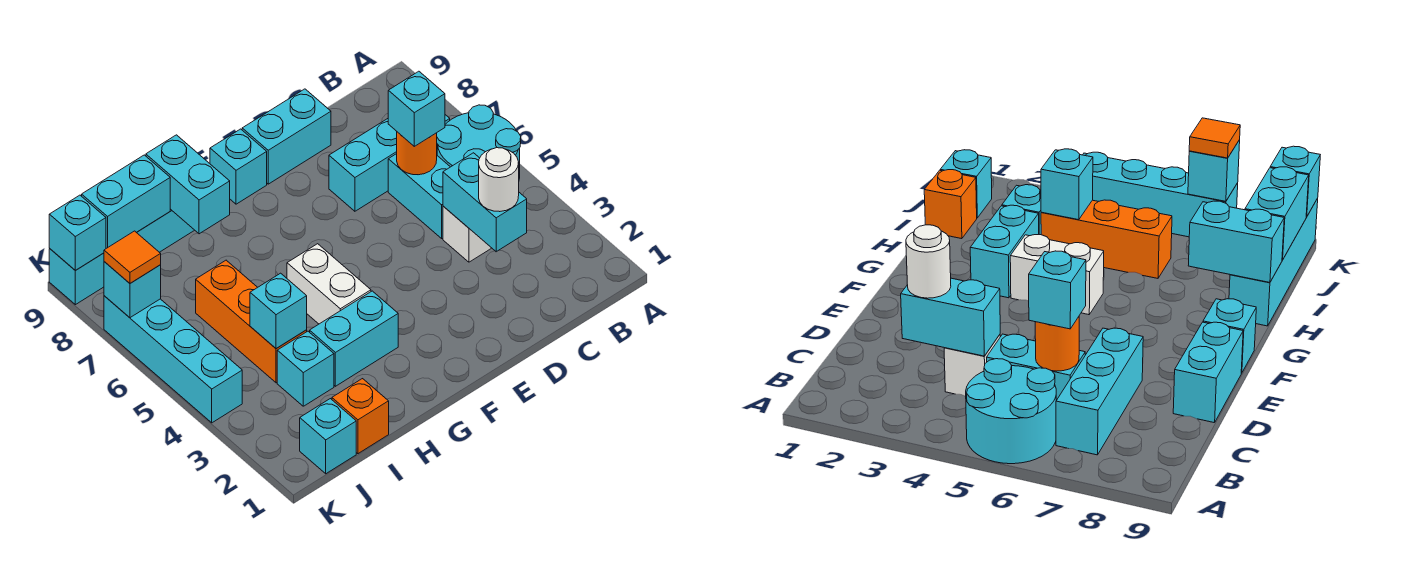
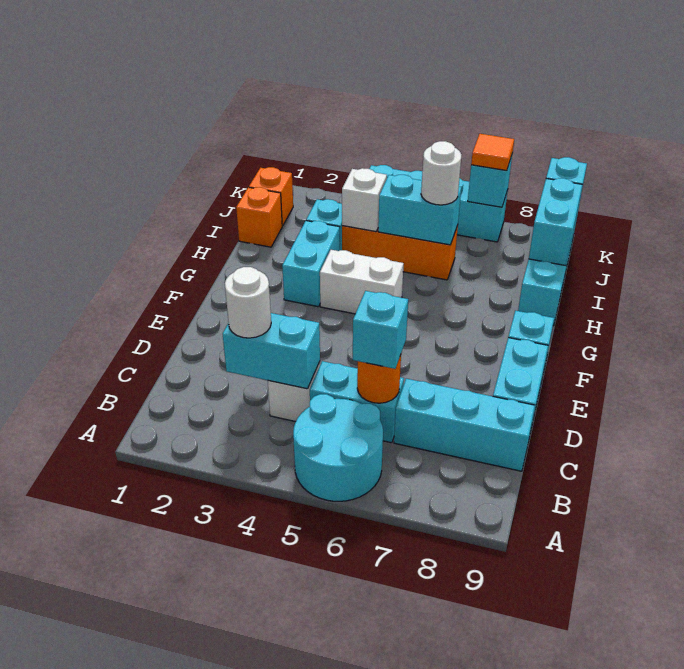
cyan 1x3 brick [329,115,450,211] -> cyan 1x3 brick turned to [394,379,535,471]
cyan 1x2 brick [146,135,230,234] -> cyan 1x2 brick moved to [378,175,461,245]
cyan 1x1 brick [250,273,307,349] -> white 1x1 brick [342,168,387,232]
none -> white 1x1 round brick [421,141,461,205]
cyan 1x1 brick [300,399,356,474] -> orange 1x1 brick [249,167,293,226]

